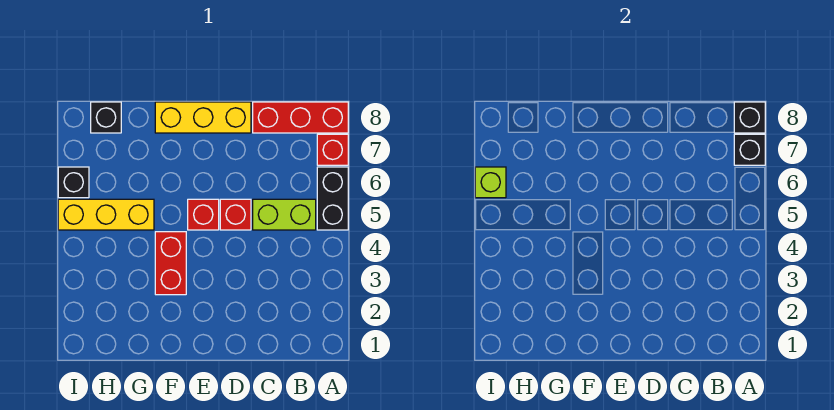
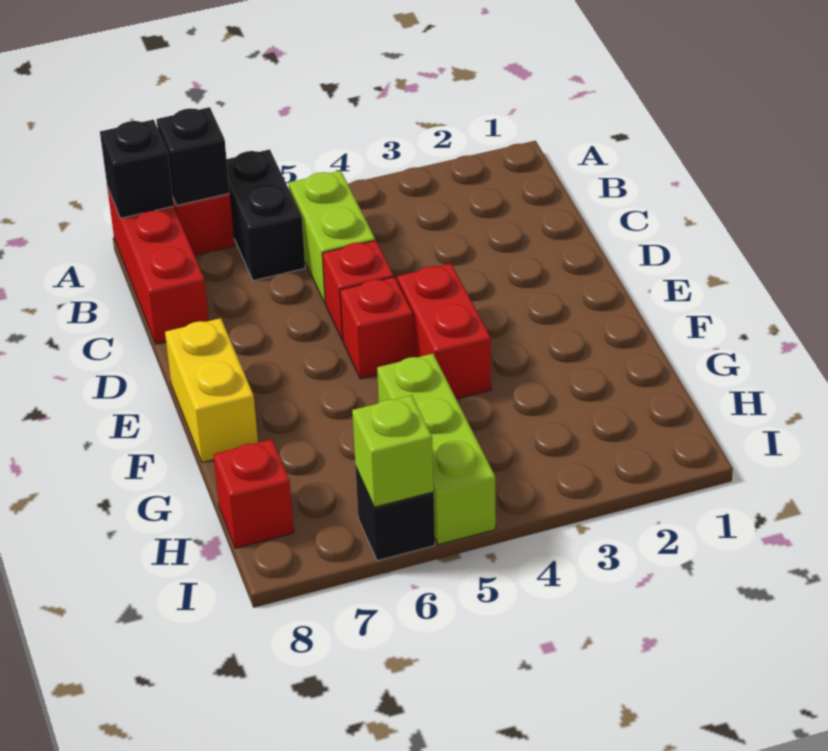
black 1x2 brick [317,167,348,230] -> black 1x2 brick turned to [227,149,305,281]
yellow 1x3 brick [155,102,251,133] -> yellow 1x2 brick [165,318,258,462]
red 1x2 brick [155,232,186,295] -> red 1x2 brick turned to [397,263,491,399]
yellow 1x3 brick [58,199,154,230] -> lime 1x3 brick [377,354,496,545]
black 1x1 brick [91,102,121,133] -> red 1x1 brick [213,439,294,548]

